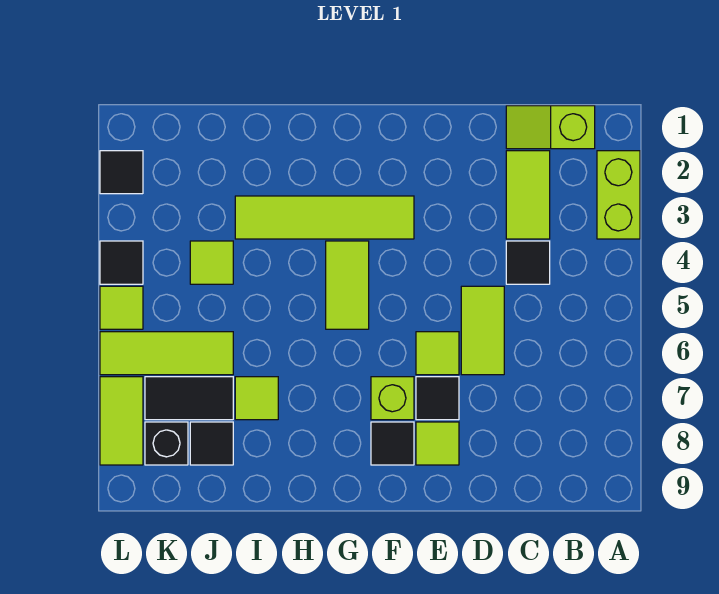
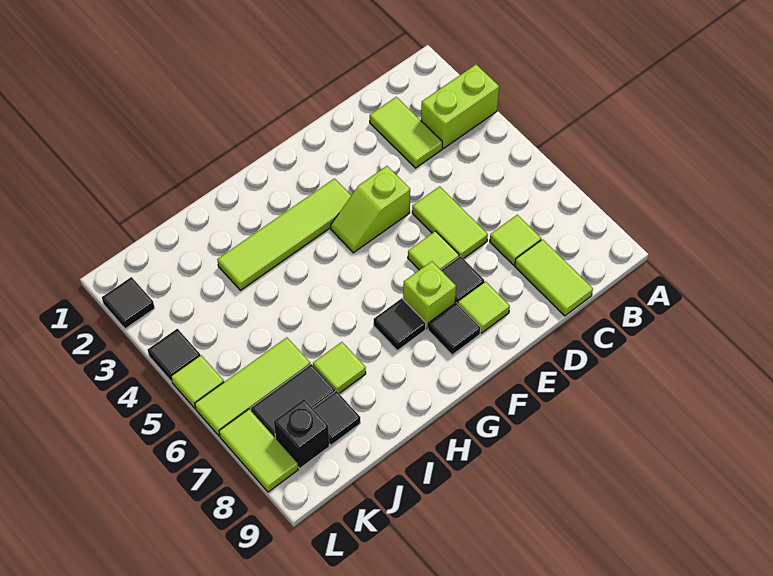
lime 1x2 brick [597,151,640,239] -> lime 1x2 brick turned to [421,65,499,149]
lime 1x2 slope [506,106,595,149] -> lime 1x2 slope moved to [331,166,410,253]
black 1x1 tile [506,241,550,284] -> black 1x1 tile moved to [374,298,426,350]
lime 1x2 tile [326,241,369,329] -> lime 1x2 tile moved to [515,239,593,316]
lime 1x1 tile [190,241,233,284] -> lime 1x1 tile moved to [490,215,541,265]

